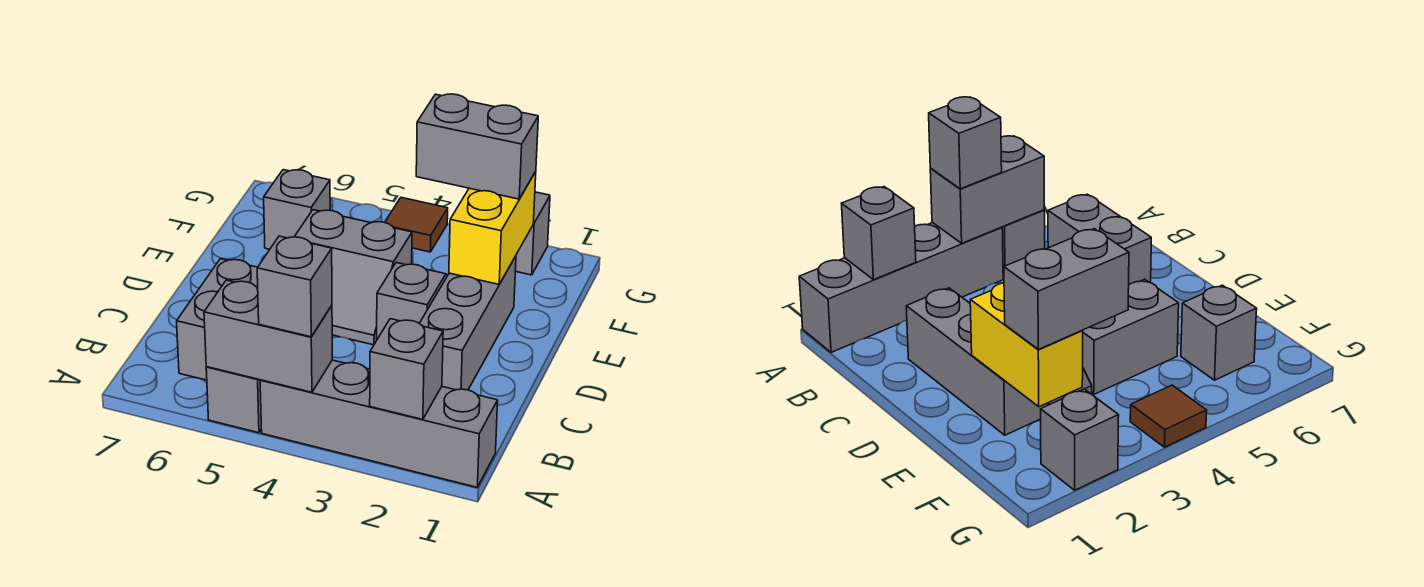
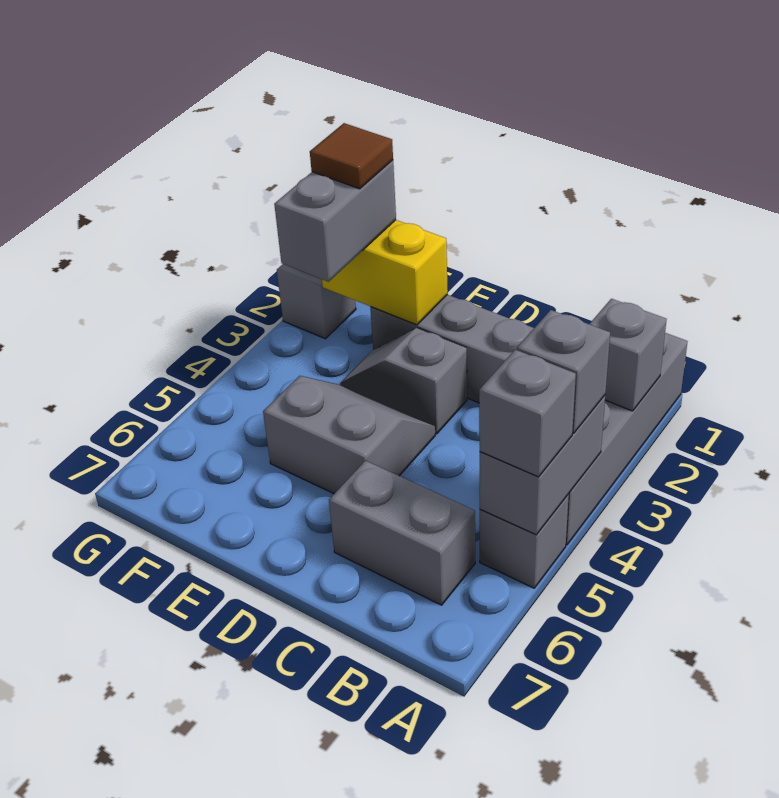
grey 2x2 slope [295,210,412,345] -> grey 2x2 slope turned to [263,376,435,494]
grey 1x1 brick [264,170,330,249] -> grey 1x1 brick moved to [479,350,576,477]
brown 1x1 tile [385,198,448,252] -> brown 1x1 tile moved to [310,123,393,189]

